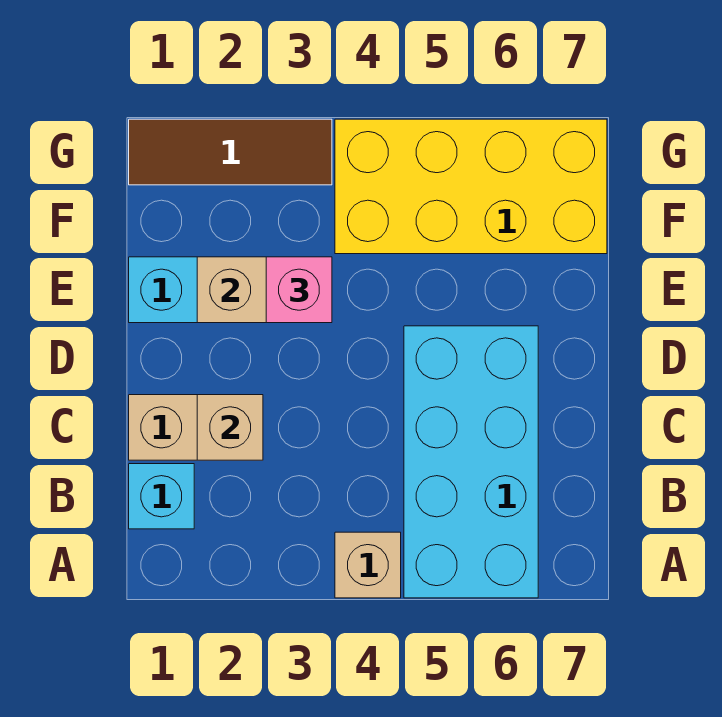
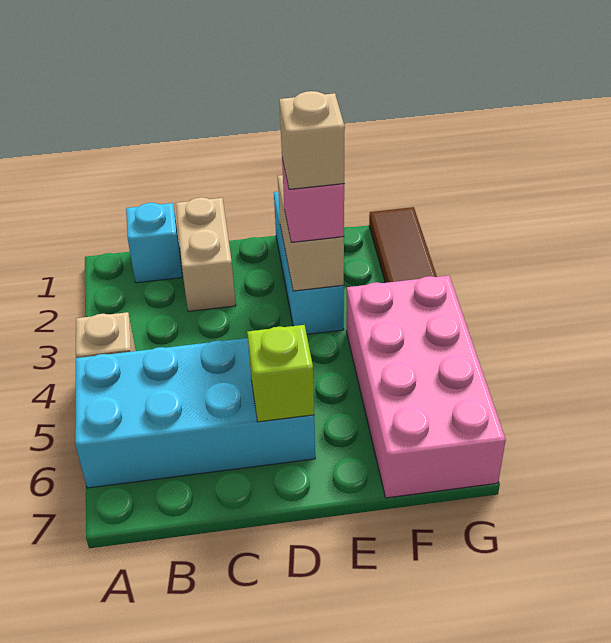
tan 1x1 brick [197,395,263,460] -> tan 1x1 brick moved to [279,91,345,189]
none -> lime 1x1 brick [247,325,314,422]
yellow 2x4 brick [335,119,607,254] -> pink 2x4 brick [346,276,506,498]

